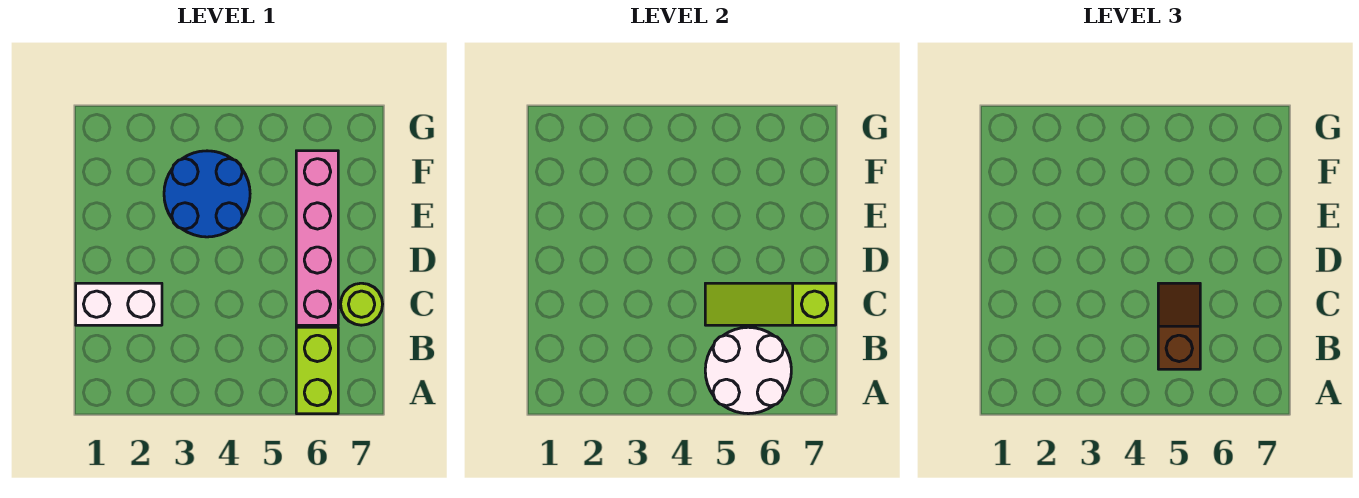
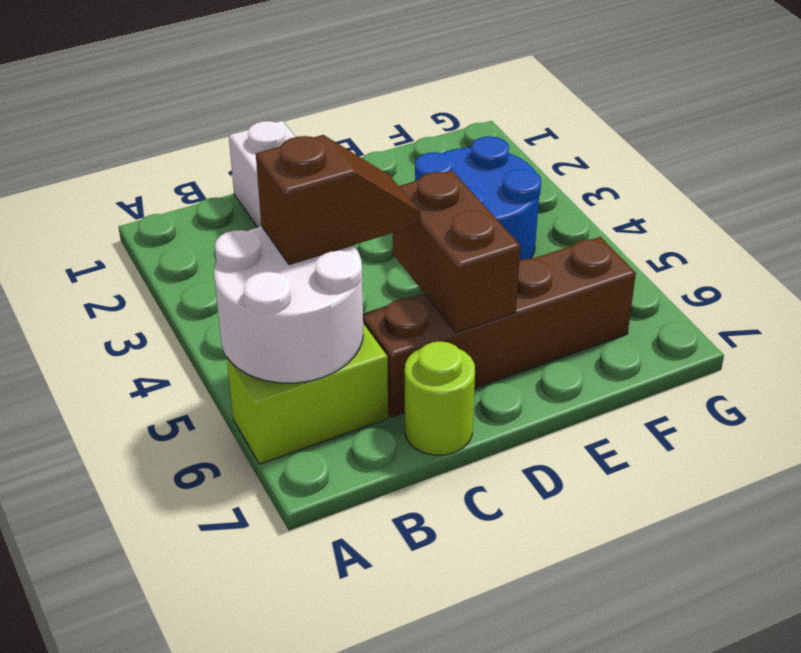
lime 1x3 slope [705,283,836,325] -> none
pink 1x4 brick [296,151,338,325] -> brown 1x4 brick [363,237,636,418]
none -> brown 1x2 brick [393,171,520,333]

